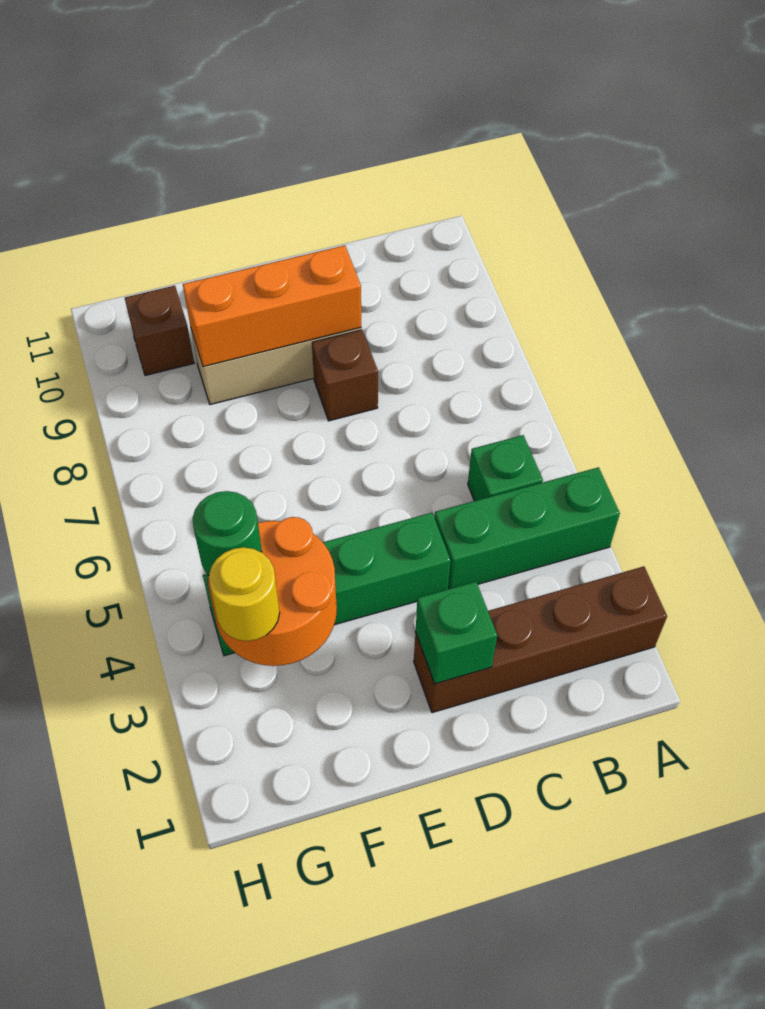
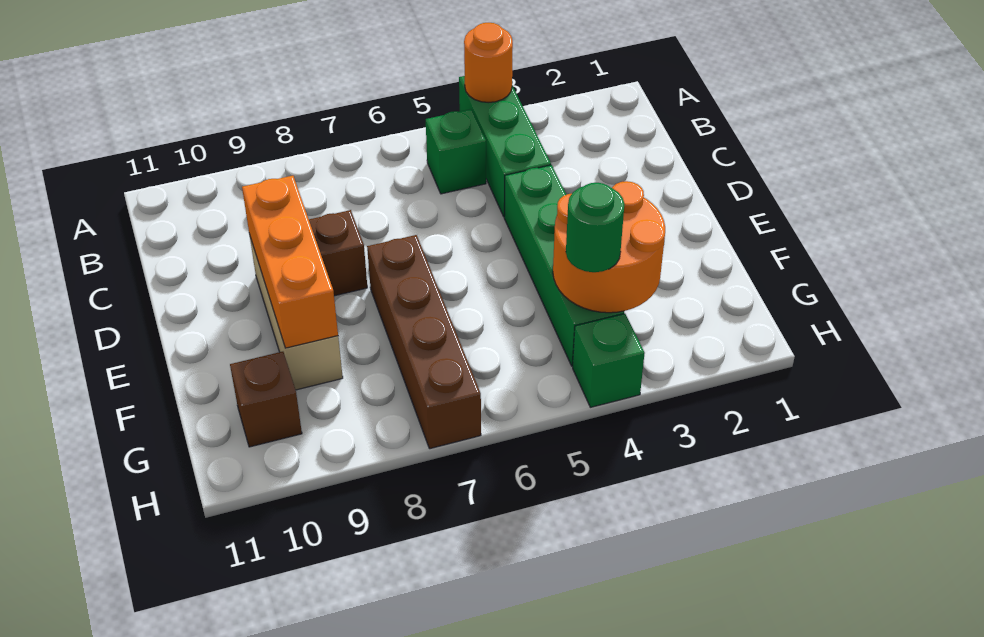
brown 1x4 brick [414,566,667,713] -> brown 1x4 brick moved to [367,235,481,449]
none -> orange 1x1 round brick [464,23,513,103]
green 1x1 brick [415,582,497,684] -> green 1x1 brick moved to [573,314,645,407]
yellow 1x1 round brick [209,547,280,641] -> none

